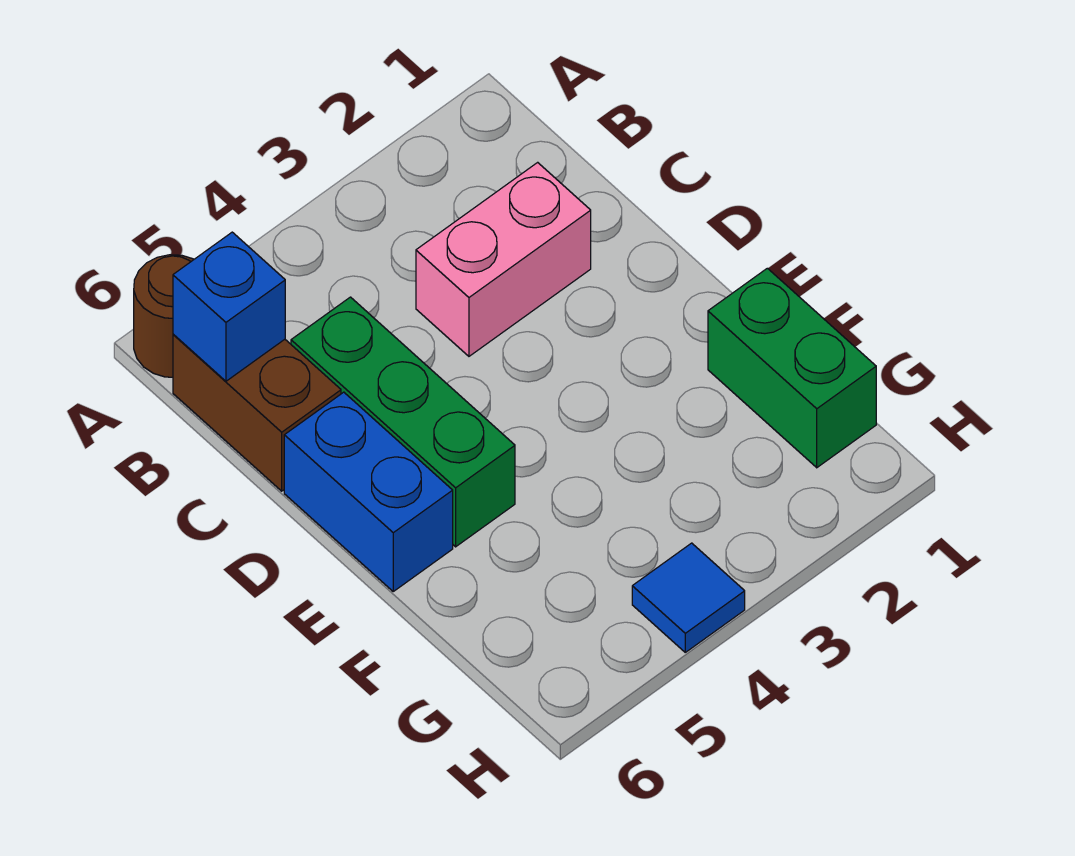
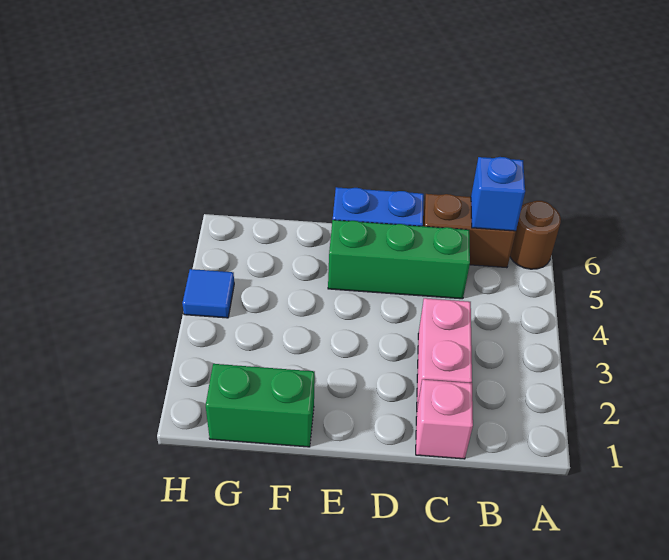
none -> pink 1x1 brick [416,379,473,459]

